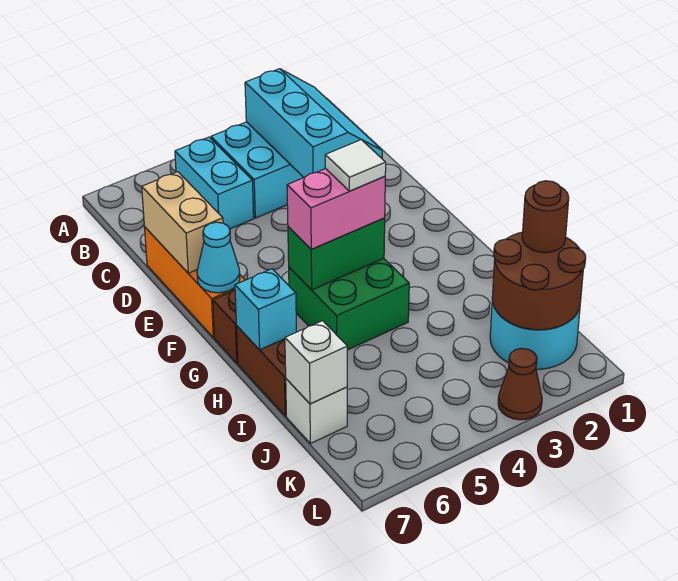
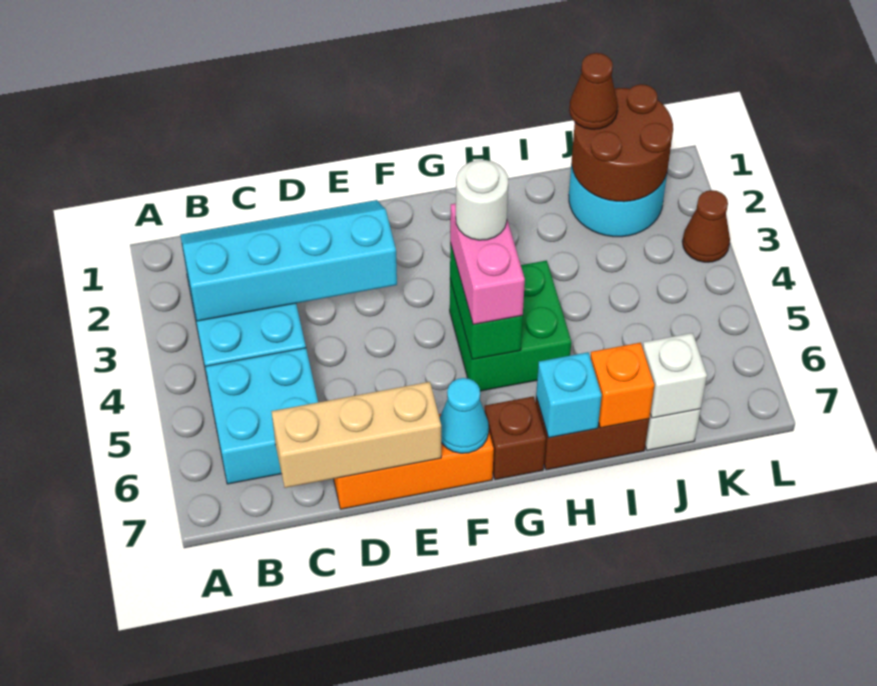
cyan 2x3 slope [245,69,382,178] -> cyan 2x4 slope [180,200,397,321]
cyan 1x2 brick [175,137,254,229] -> cyan 2x2 brick [205,348,318,484]
tan 1x2 brick [142,172,223,273] -> tan 1x3 brick [271,382,441,488]
white 1x1 tile [325,140,386,191] -> white 1x1 round brick [456,160,508,240]
none -> orange 1x1 brick [590,343,654,428]
brown 1x1 round brick [522,181,569,253] -> brown 1x1 cone [569,53,618,129]

